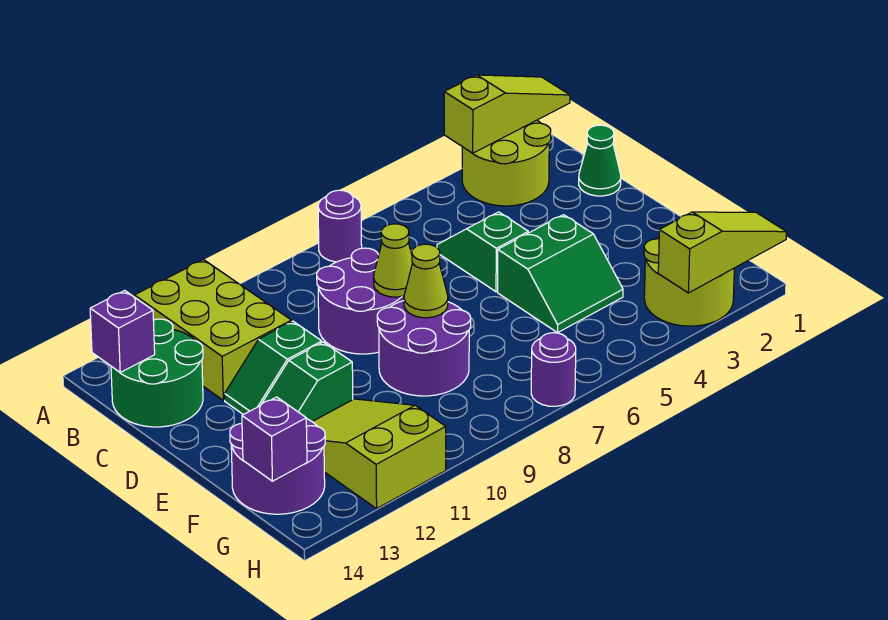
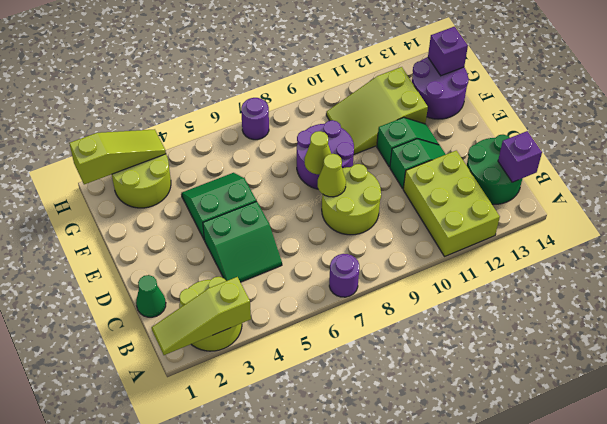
green 1x2 slope [437,212,528,292] -> green 2x2 slope [203,201,282,282]
purple 2x2 round brick [317,248,404,354] -> lime 2x2 round brick [322,164,381,235]
lime 2x3 slope [312,399,446,509] -> lime 2x3 slope turned to [326,67,428,154]
lime 1x3 slope [658,212,786,293] -> lime 1x3 slope turned to [69,129,166,184]

